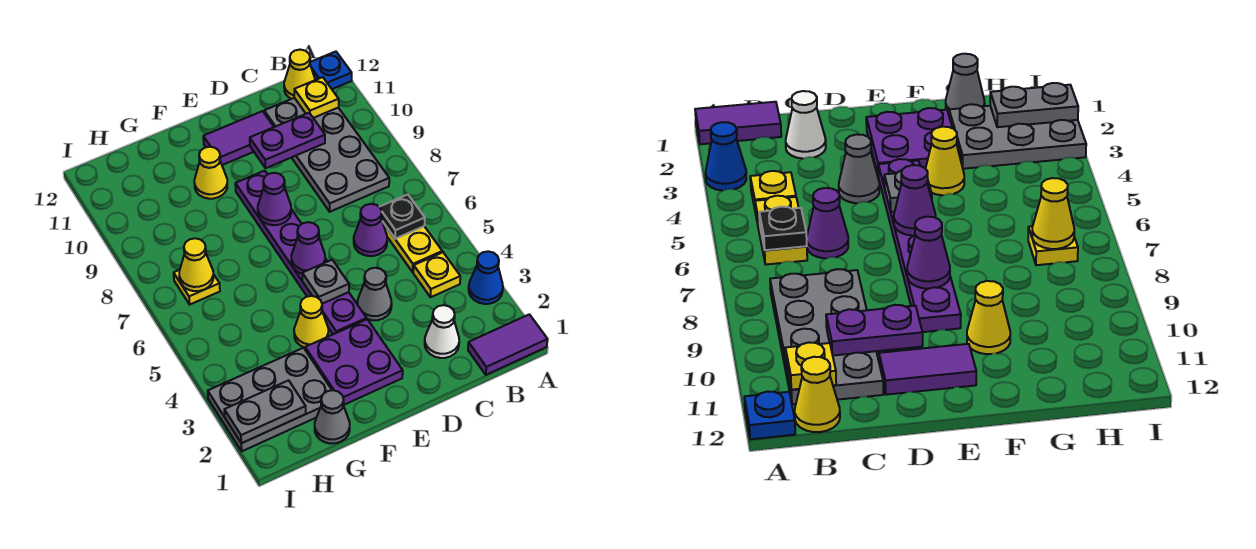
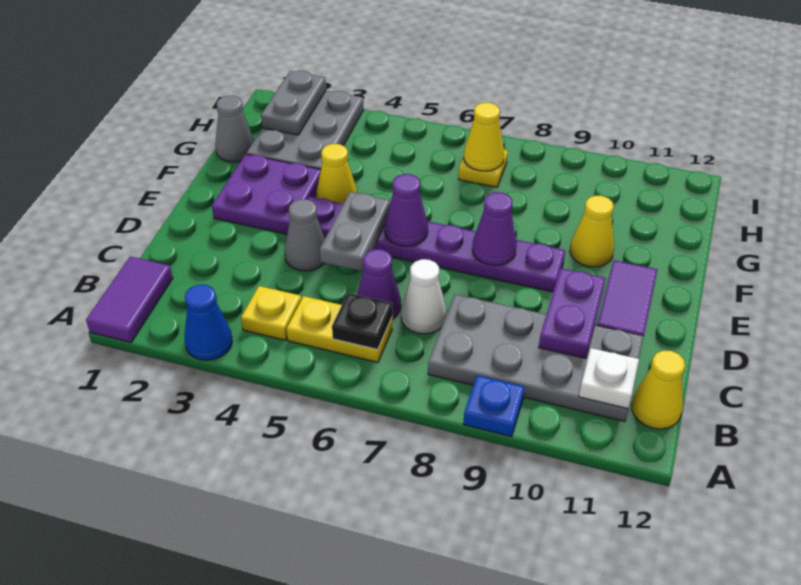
blue 1x1 plate [310,52,352,89] -> blue 1x1 plate moved to [463,375,524,437]
yellow 1x1 plate [294,77,339,118] -> white 1x1 plate [579,348,639,409]
white 1x1 cone [425,305,459,358] -> white 1x1 cone moved to [401,259,447,334]
grey 1x1 plate [302,260,349,304] -> grey 1x2 plate [320,192,390,271]

